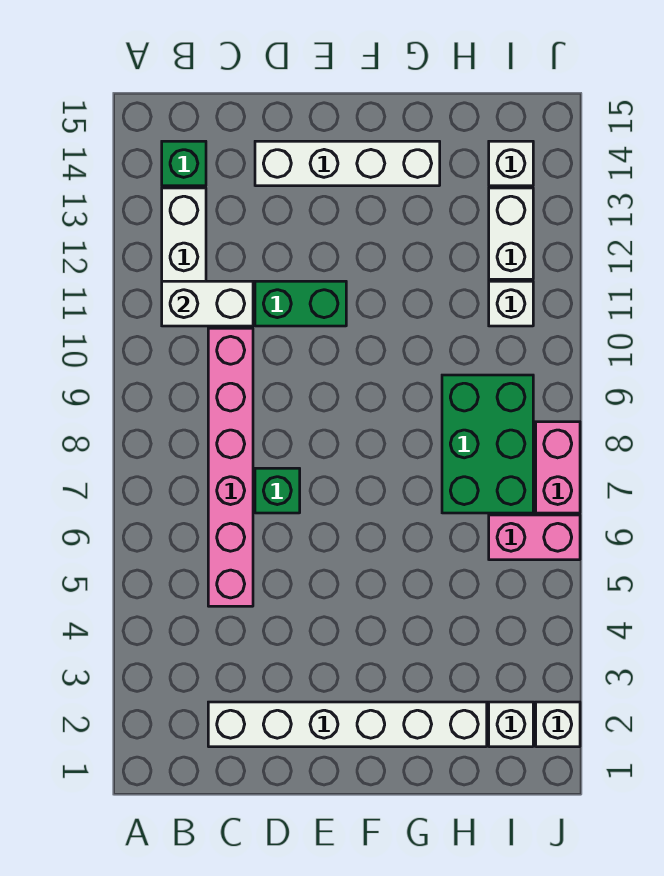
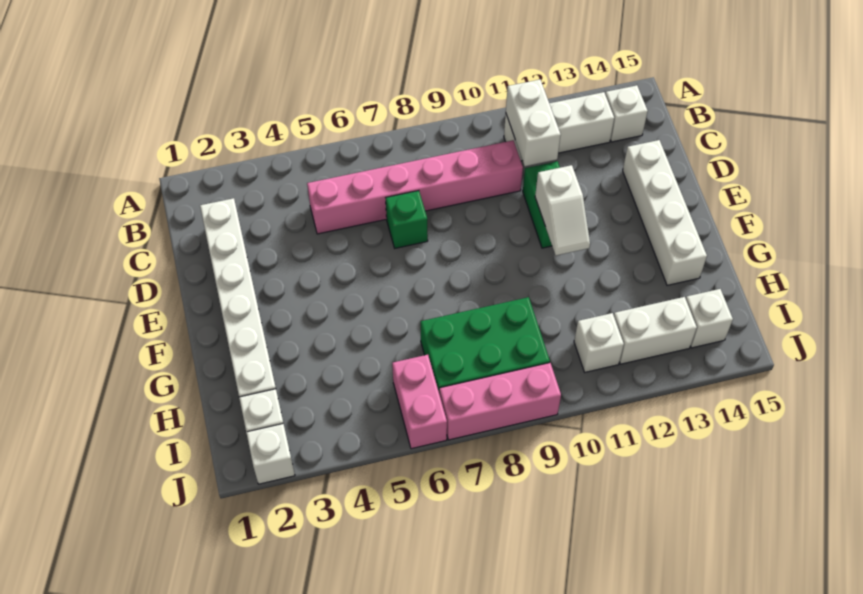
green 1x1 brick [162,141,206,186] -> white 1x1 brick [605,85,648,142]
none -> white 1x2 slope [535,165,590,255]
pink 1x2 brick [536,422,580,513] -> pink 1x3 brick [439,363,561,440]

